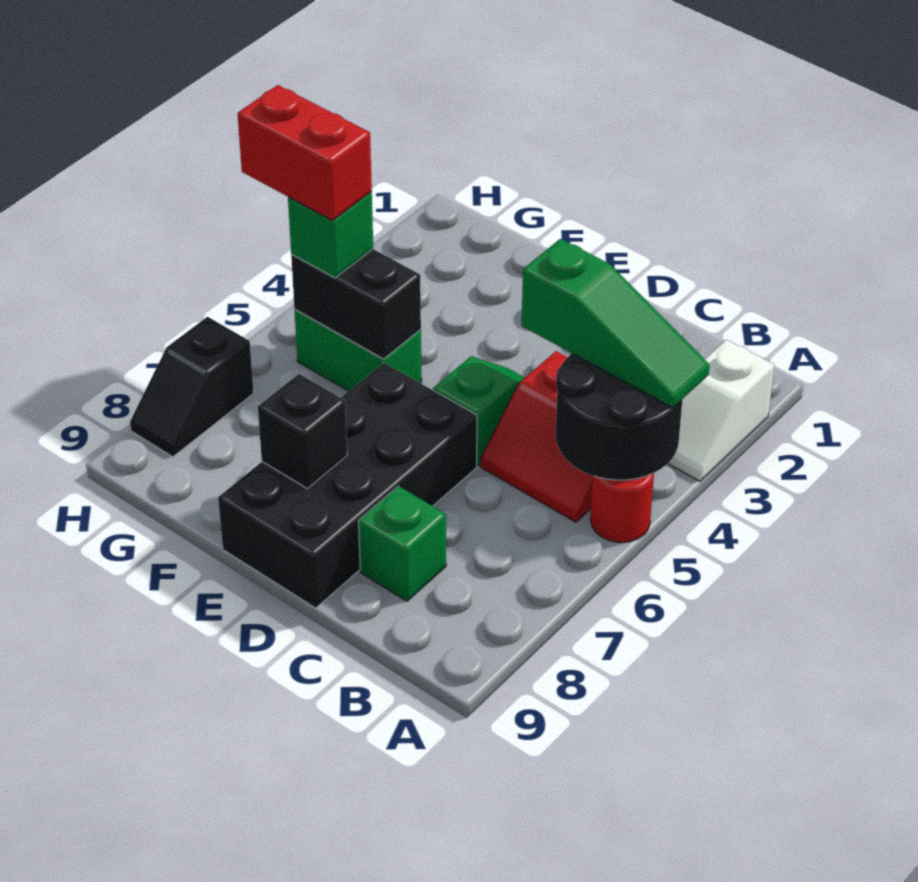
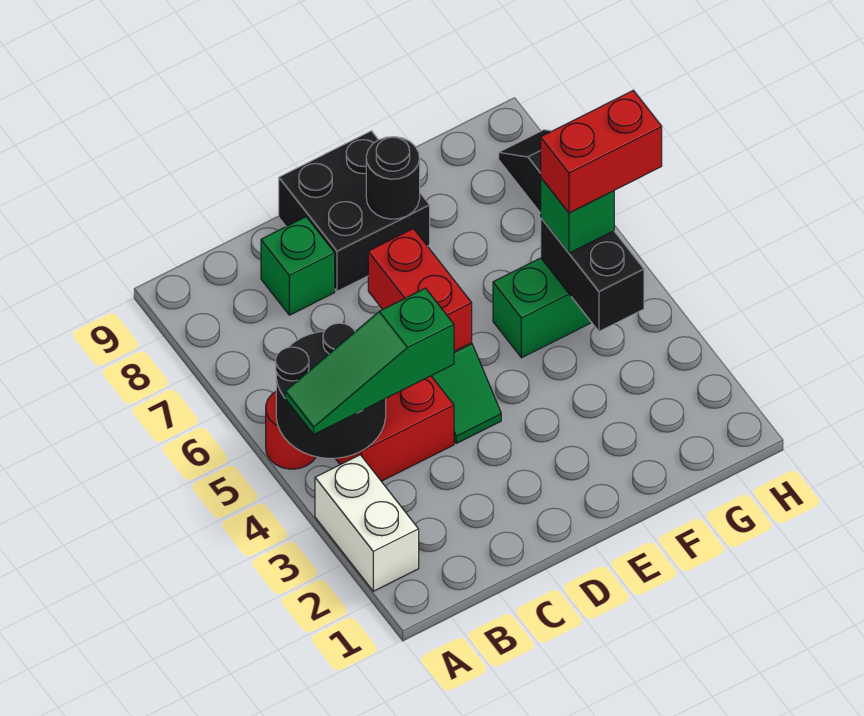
white 1x2 slope [668,340,774,481] -> white 1x2 brick [315,455,419,591]
none -> red 1x2 brick [368,229,472,351]
black 2x4 brick [218,363,477,608] -> black 2x2 brick [279,131,430,291]
black 1x1 brick [258,374,347,489] -> black 1x1 round brick [366,137,420,219]
black 1x2 brick [291,249,421,359] -> black 1x2 brick turned to [541,218,644,331]

